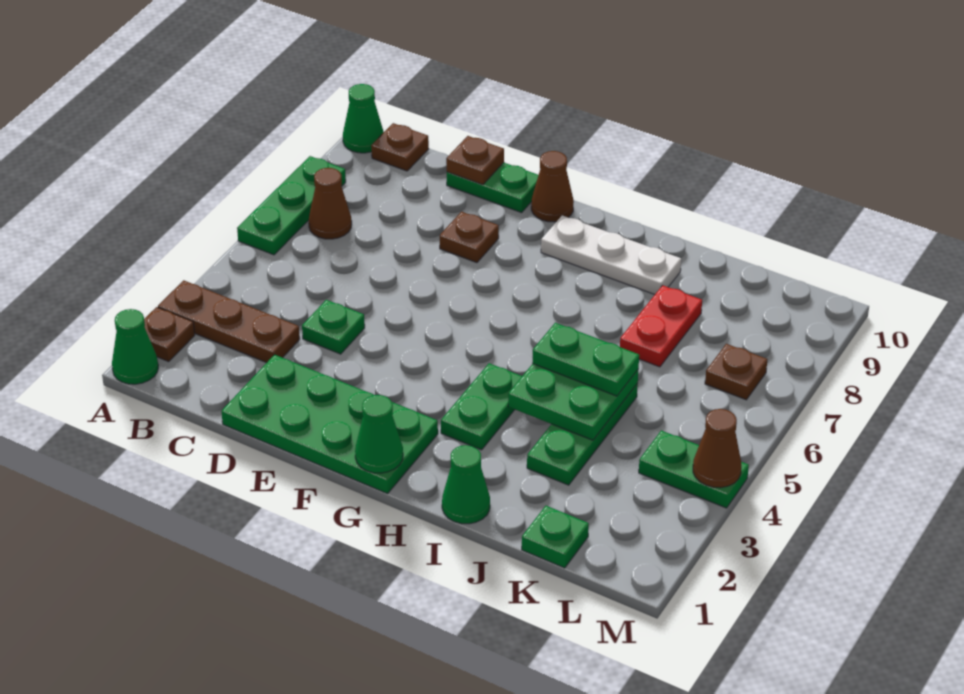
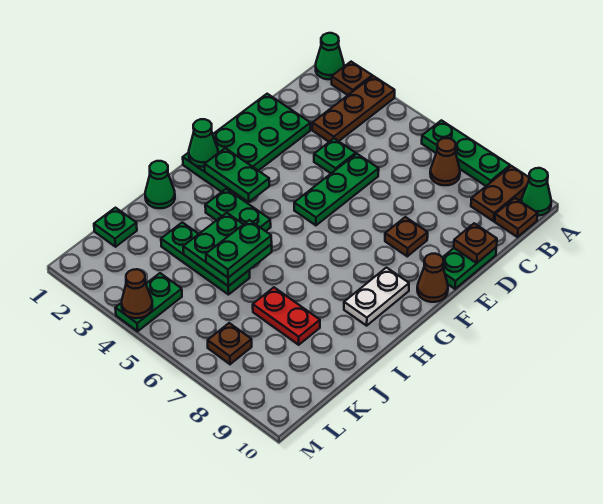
none -> brown 1x2 plate [471,166,529,221]
none -> green 1x3 plate [294,154,379,225]
none -> green 1x2 plate [205,148,269,202]
white 1x3 plate [541,215,681,295] -> white 1x2 plate [344,268,409,326]

